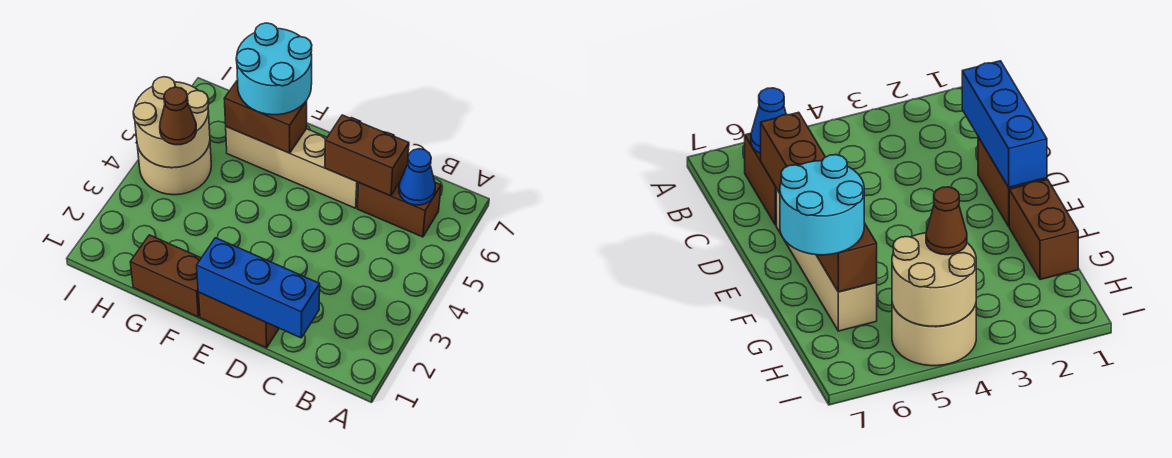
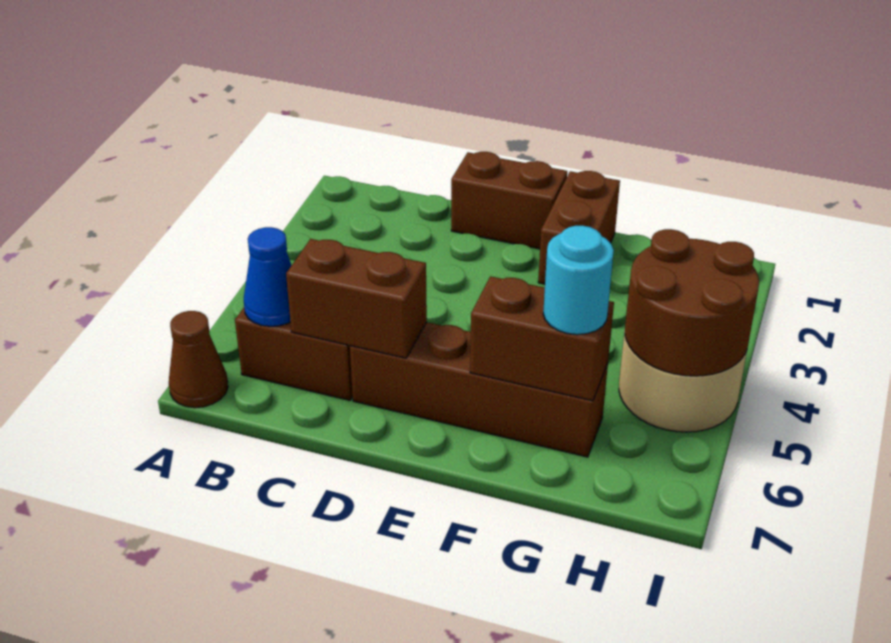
blue 1x3 brick [197,238,320,338] -> none
tan 1x4 brick [226,127,359,208] -> brown 1x4 brick [350,322,608,457]
brown 1x2 brick [130,235,201,317] -> brown 1x2 brick turned to [538,171,620,284]
cyan 2x2 round brick [236,23,312,115] -> cyan 1x1 round brick [543,226,614,335]
tan 2x2 round brick [133,77,210,168] -> brown 2x2 round brick [625,229,759,376]
brown 1x1 cone [160,87,196,145] -> brown 1x1 cone moved to [169,311,228,408]

